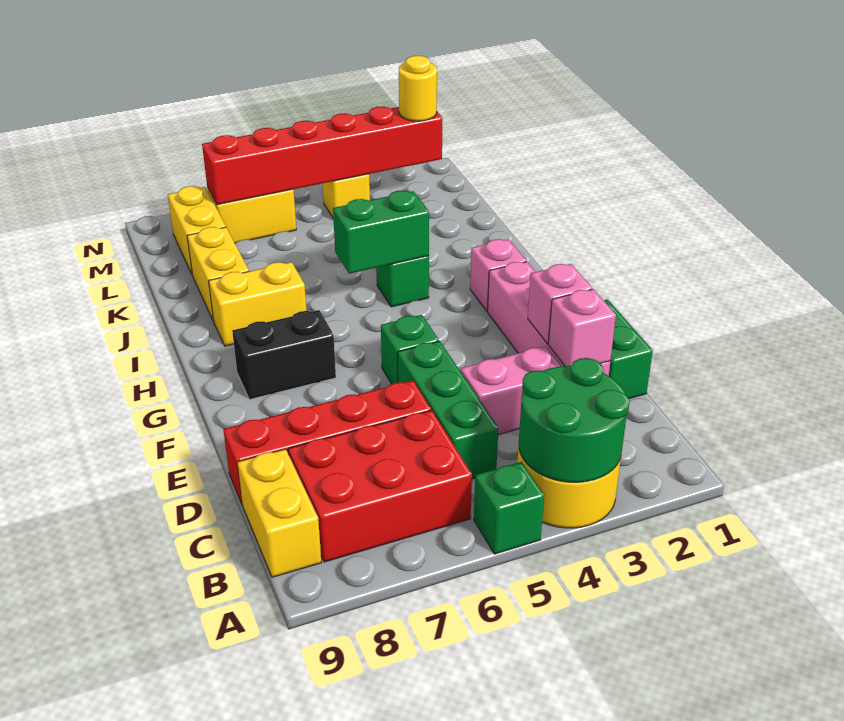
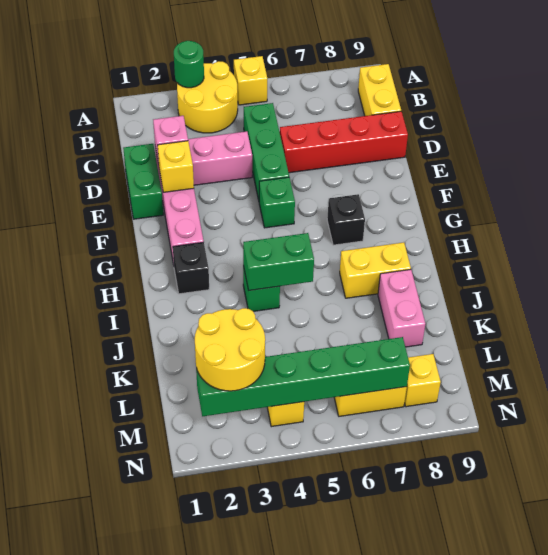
green 2x2 round brick [519,358,629,482] -> green 1x1 round brick [174,41,204,88]
green 1x1 brick [474,462,544,554] -> yellow 1x1 brick [234,56,267,105]
red 2x3 brick [288,410,472,562] -> none
pink 1x1 brick [528,264,592,344] -> yellow 1x1 brick [158,141,194,192]
black 1x2 brick [232,310,336,400] -> black 1x1 brick [327,194,365,245]
pink 1x1 brick [470,239,526,311] -> black 1x1 brick [173,242,209,294]
yellow 1x2 brick [187,227,249,321] -> pink 1x2 brick [378,269,425,347]
yellow 1x2 brick [168,186,226,274] -> yellow 1x1 brick [404,354,441,407]
red 1x6 brick [202,107,442,205] -> green 1x6 brick [196,337,410,416]
yellow 1x1 round brick [399,56,437,121] -> yellow 2x2 round brick [195,308,265,391]

